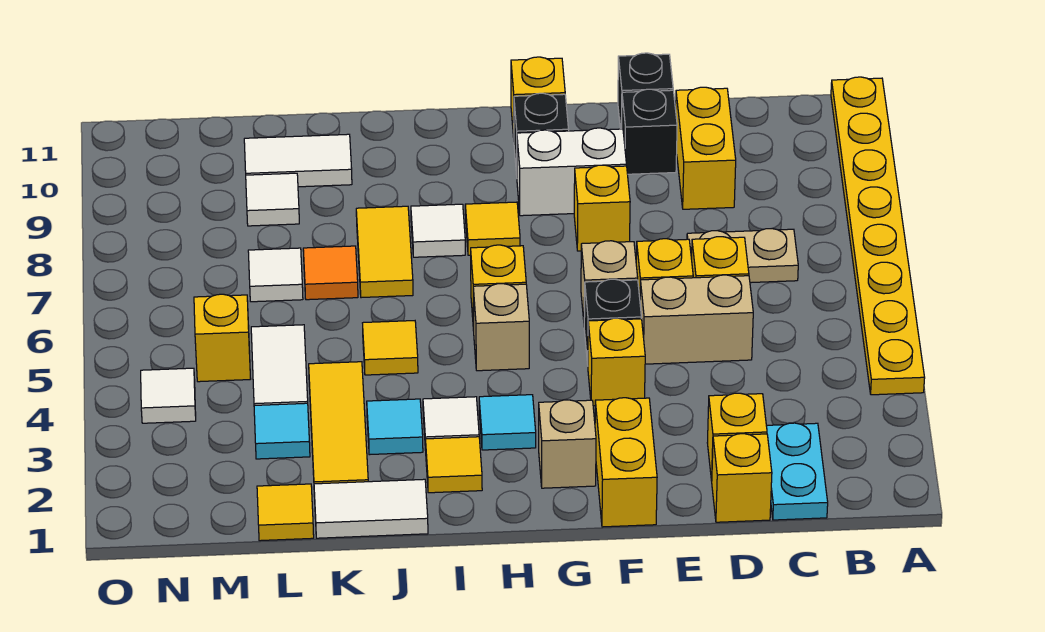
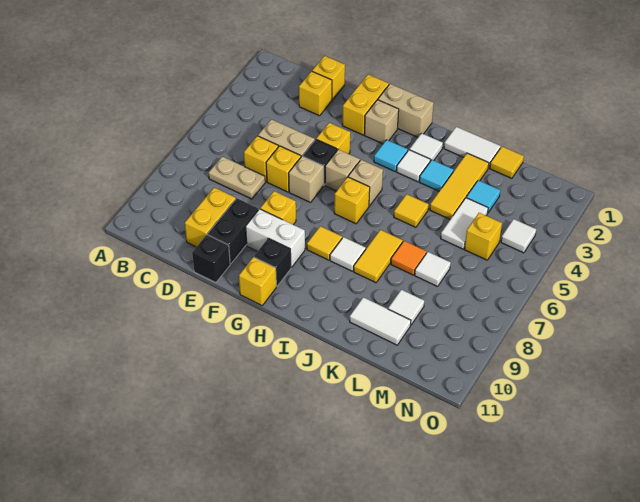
yellow 1x8 plate [831,77,925,395] -> none
cyan 1x2 plate [766,423,828,520] -> none
black 1x1 brick [622,89,677,174] -> black 1x2 brick [208,198,258,264]
none -> tan 1x2 brick [378,84,434,137]
none -> tan 1x1 brick [325,149,360,191]
yellow 1x1 tile [426,437,482,493] -> white 1x1 tile [409,133,443,161]

